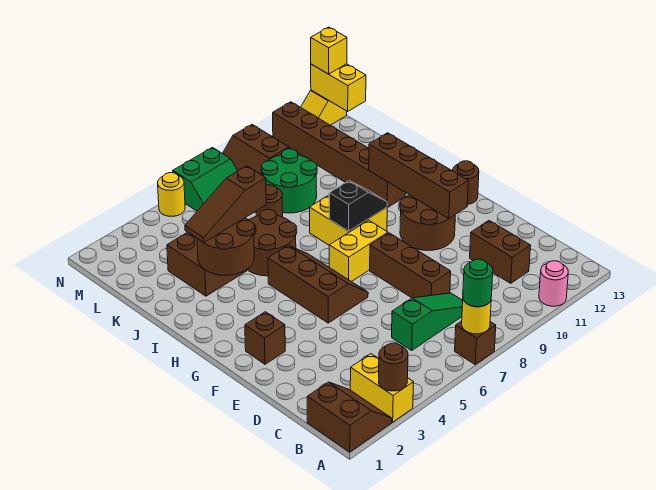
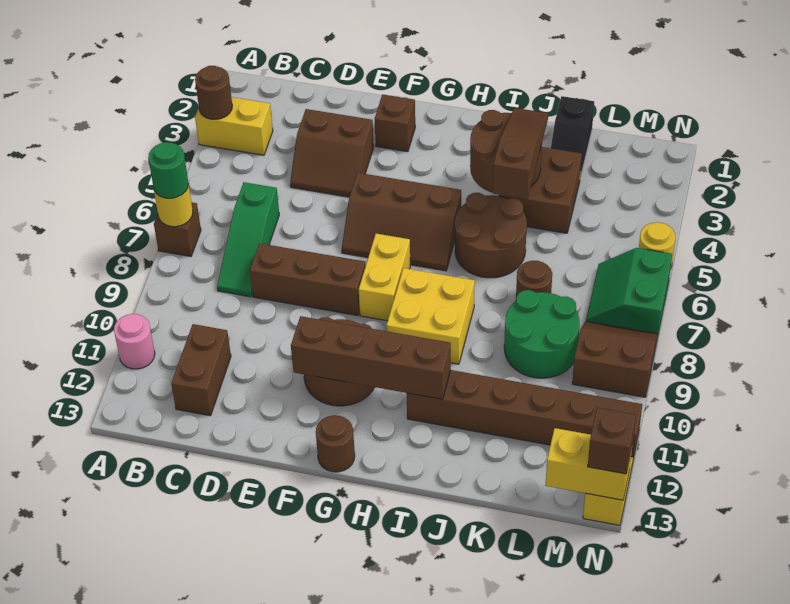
brown 2x2 slope [307,382,392,452] -> brown 2x2 slope moved to [290,109,374,197]
brown 1x2 brick [470,221,531,283] -> brown 1x2 brick turned to [171,324,231,416]
black 1x2 slope [329,181,387,231] -> black 1x2 slope moved to [551,96,594,178]
yellow 1x1 brick [311,27,347,74] -> brown 1x1 brick [588,408,636,474]

